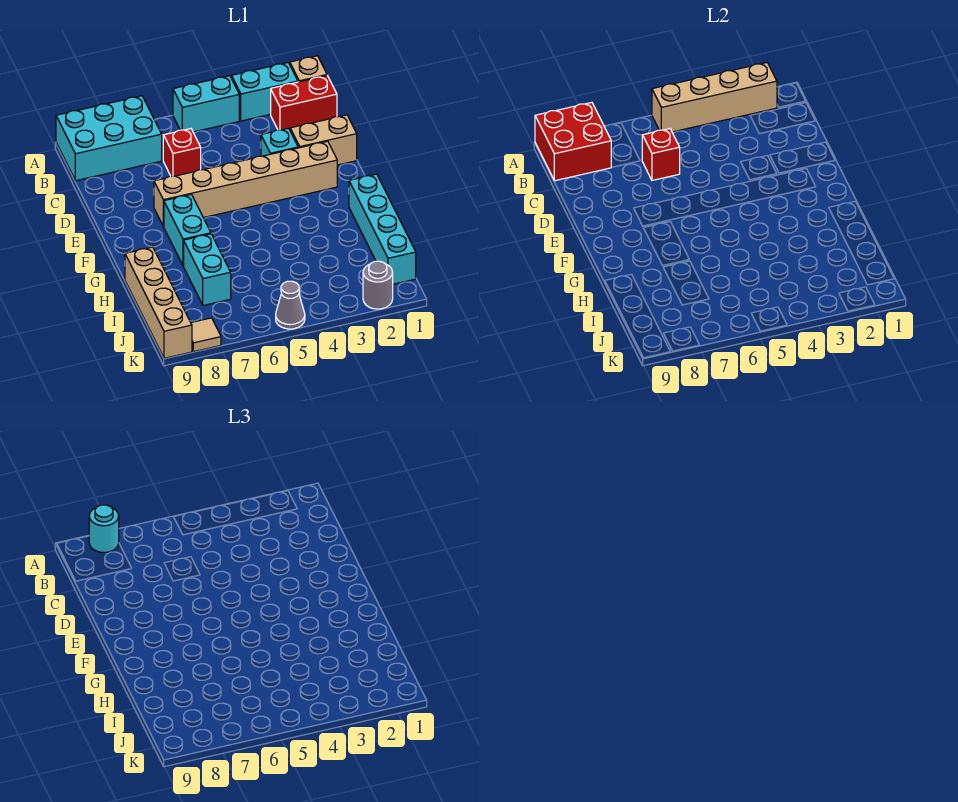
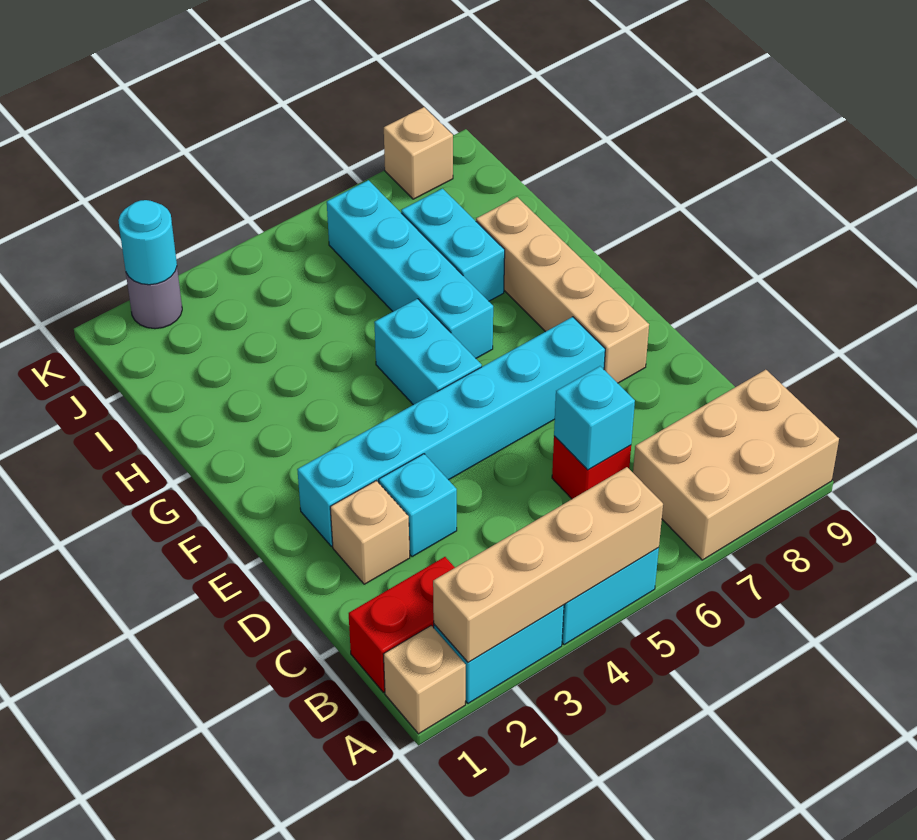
cyan 2x3 brick [56,96,162,181] -> tan 2x3 brick [633,370,839,560]
red 2x2 brick [535,102,611,181] -> none
cyan 1x1 round brick [89,505,119,553] -> cyan 1x1 round brick moved to [118,200,177,285]
red 1x1 brick [642,129,680,180] -> cyan 1x1 brick [554,366,635,470]
tan 1x2 brick [290,115,357,165] -> tan 1x1 brick [330,481,410,584]
tan 1x6 brick [154,141,337,227] -> cyan 1x6 brick [297,317,605,546]
cyan 1x2 brick [164,194,211,266] -> cyan 1x2 brick moved to [374,299,482,405]
cyan 1x4 brick [349,174,416,284] -> cyan 1x4 brick moved to [327,180,493,358]
tan 1x4 brick [125,247,192,358] -> tan 1x4 brick moved to [476,197,649,383]
grey 1x1 cone [276,281,305,329] -> none
tan 1x1 tile [191,318,221,352] -> tan 1x1 brick [384,107,453,199]

